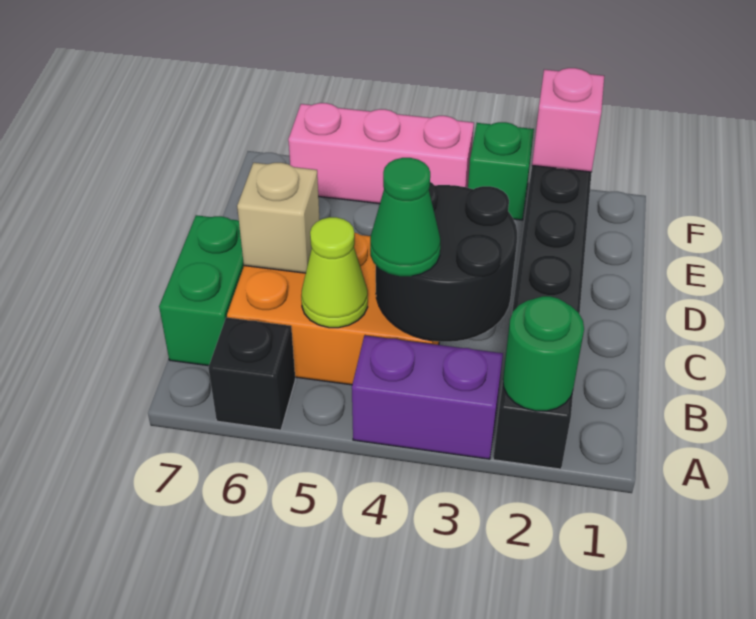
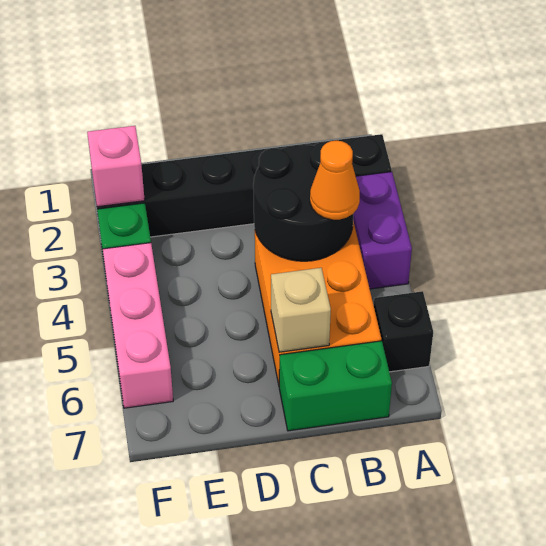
green 1x1 round brick [503,296,584,411] -> none
green 1x1 cone [370,158,440,276] -> orange 1x1 cone [310,141,360,220]
lime 1x1 cone [301,217,368,328] -> none

